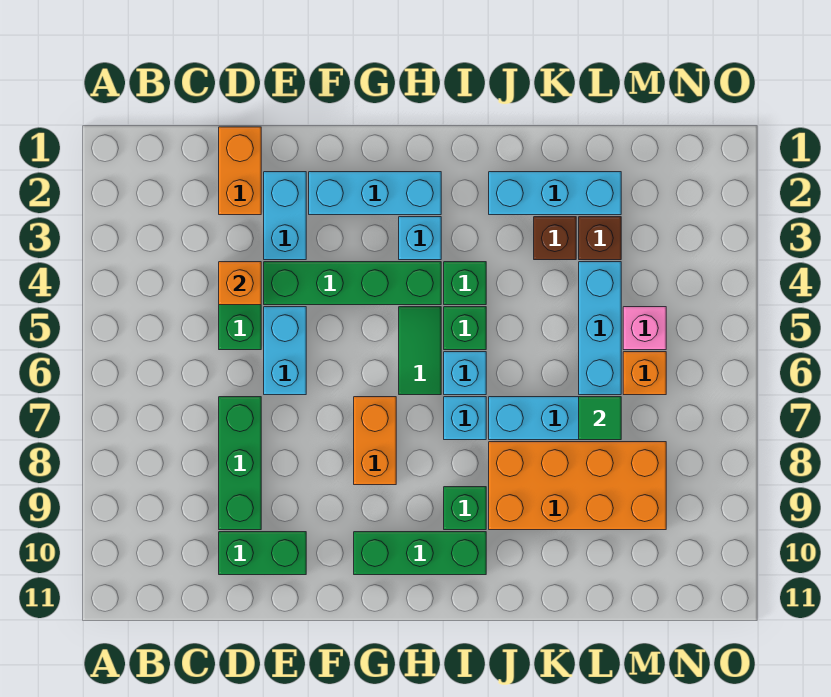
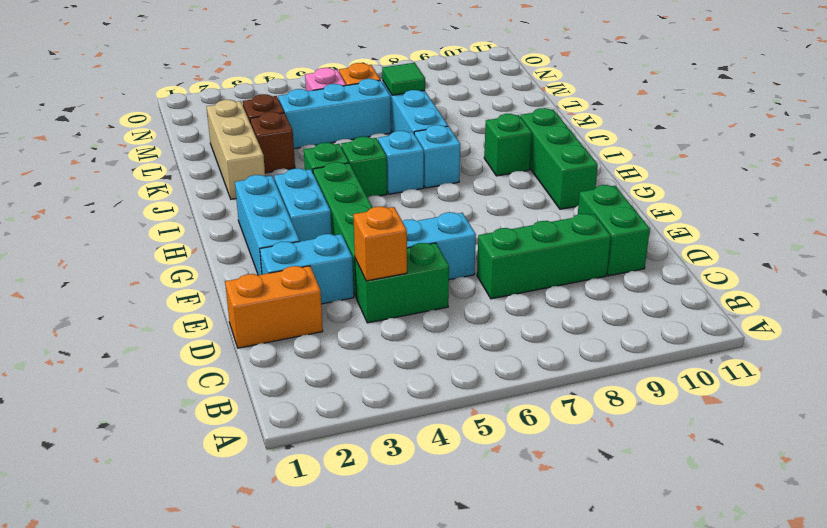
orange 1x2 brick [354,397,396,485] -> none
cyan 1x1 brick [399,217,441,260] -> cyan 1x2 brick [274,168,332,241]
green 1x2 tile [399,307,441,395] -> none
cyan 1x3 brick [489,172,621,215] -> tan 1x3 brick [207,100,265,199]
orange 2x4 brick [489,442,666,530] -> none

